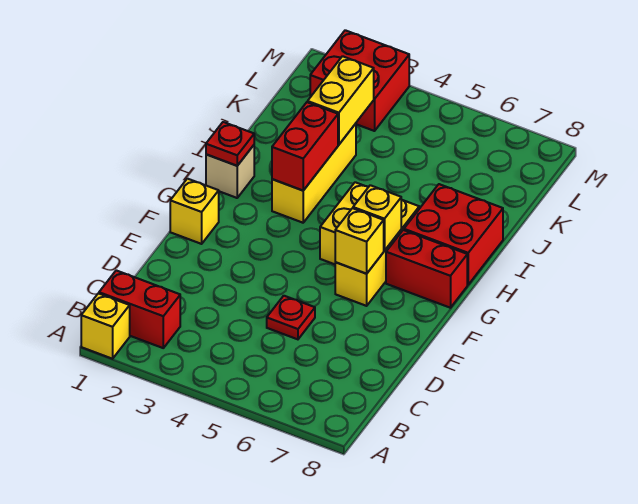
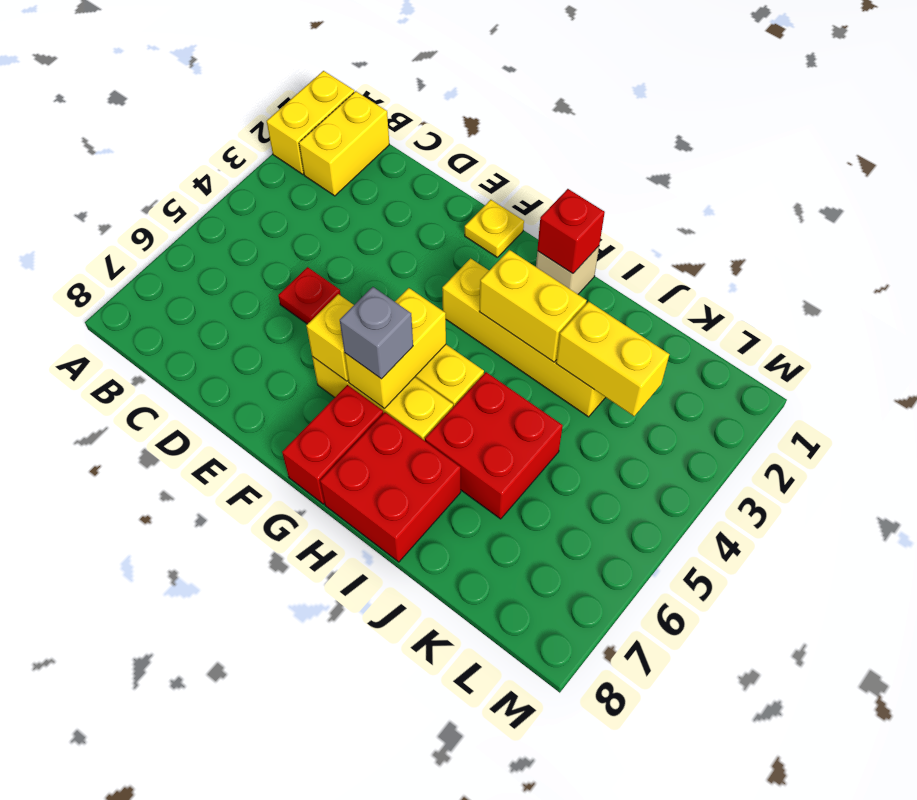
yellow 1x1 brick [81,293,130,359] -> yellow 1x2 brick [267,71,354,174]
red 1x2 brick [99,270,180,348] -> yellow 1x2 brick [299,91,389,196]
yellow 1x1 brick [170,179,219,244] -> yellow 1x1 plate [465,200,524,258]
yellow 1x1 brick [353,185,401,251] -> yellow 1x2 brick [345,288,446,408]
none -> grey 1x1 brick [340,287,413,379]
red 1x1 plate [206,122,254,166] -> red 1x1 brick [537,189,605,274]
yellow 1x3 brick [272,124,356,223] -> yellow 1x4 brick [442,258,606,417]
red 1x2 brick [272,102,338,190] -> yellow 1x2 brick [479,250,587,362]
red 2x2 brick [310,30,409,131] -> red 2x2 brick moved to [425,372,563,519]

